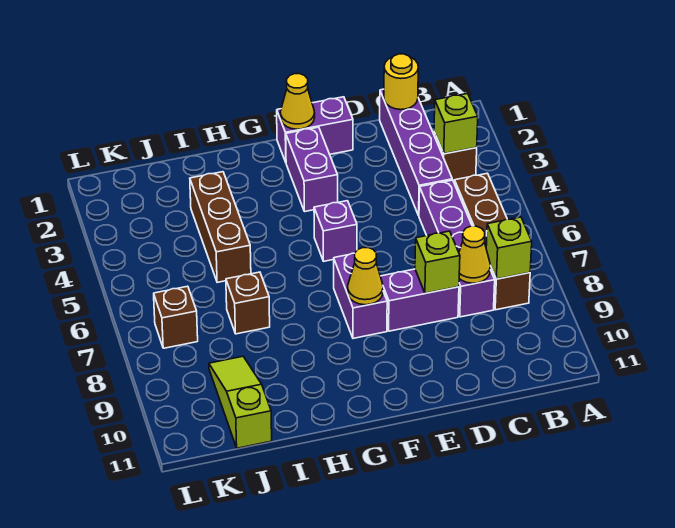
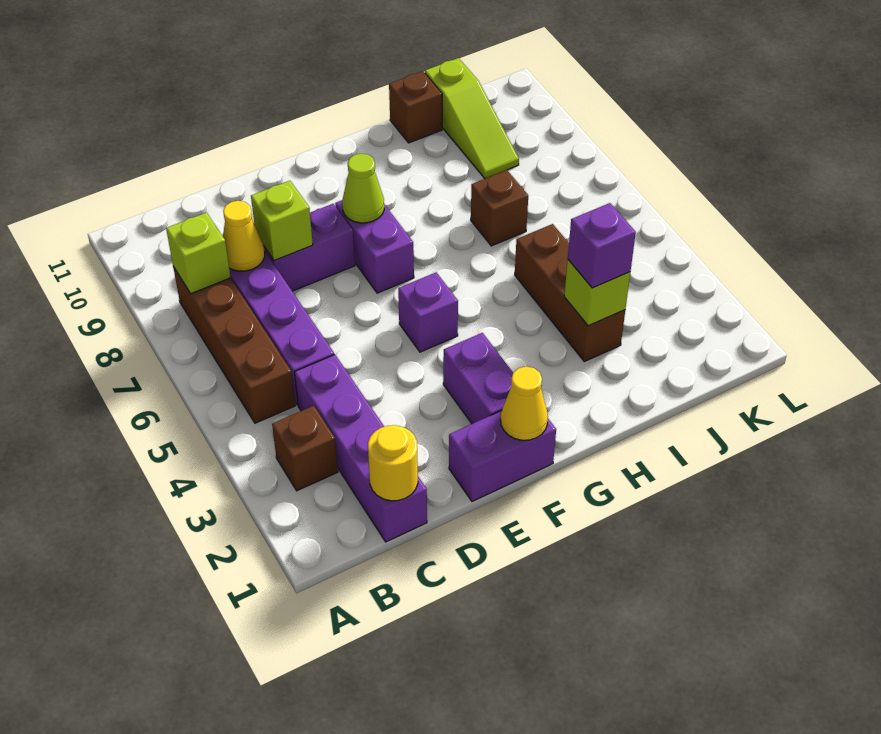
lime 1x1 brick [434,94,478,154] -> lime 1x1 brick moved to [564,260,630,326]
yellow 1x1 cone [348,248,383,305] -> lime 1x1 cone [342,153,384,223]
none -> purple 1x1 brick [568,203,636,288]
brown 1x1 brick [154,286,198,348] -> brown 1x1 brick moved to [389,71,442,143]

